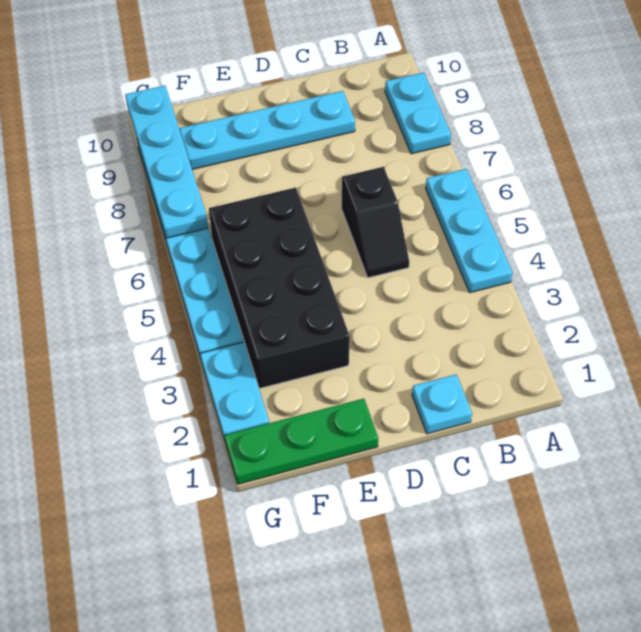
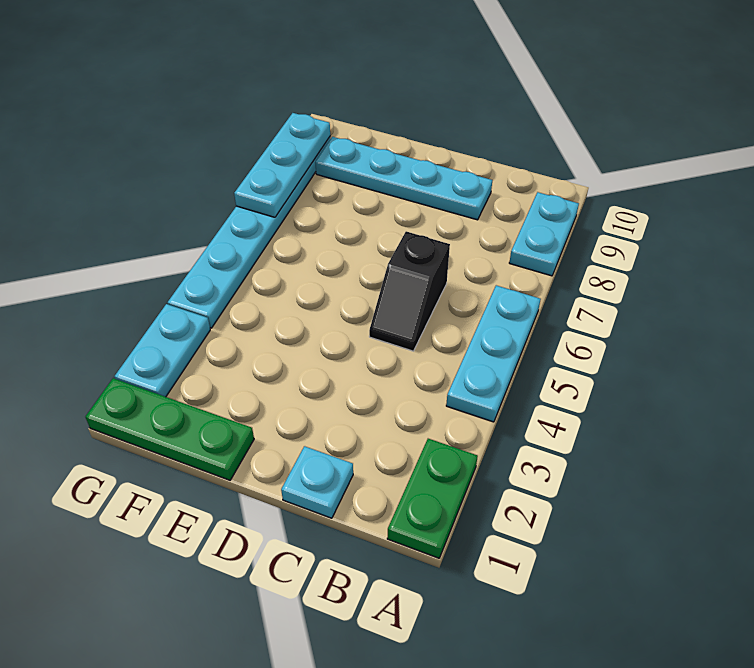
none -> green 1x2 plate [387,439,478,558]
black 2x4 brick [209,187,350,388] -> none
cyan 1x4 plate [125,86,208,238] -> cyan 1x3 plate [234,113,330,217]

